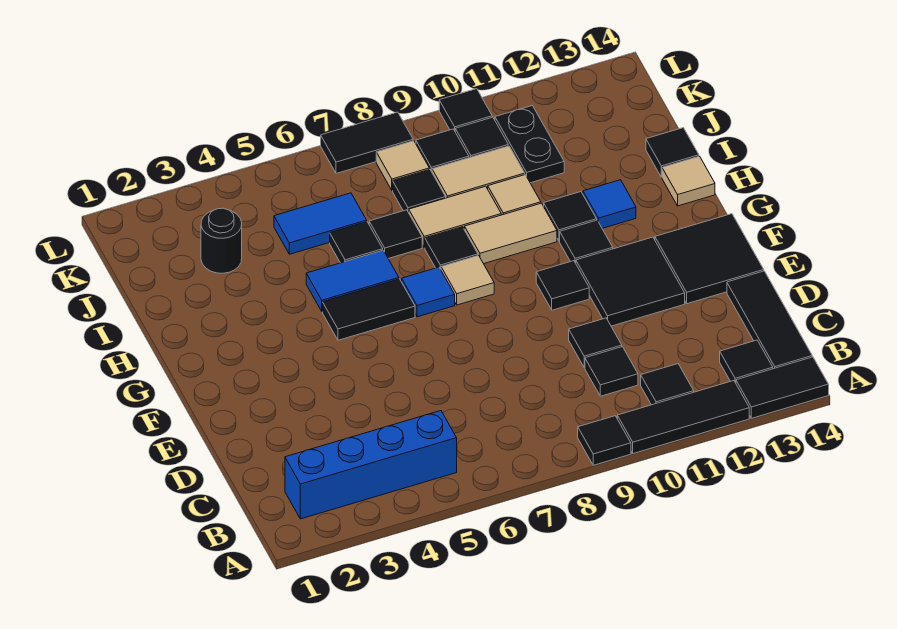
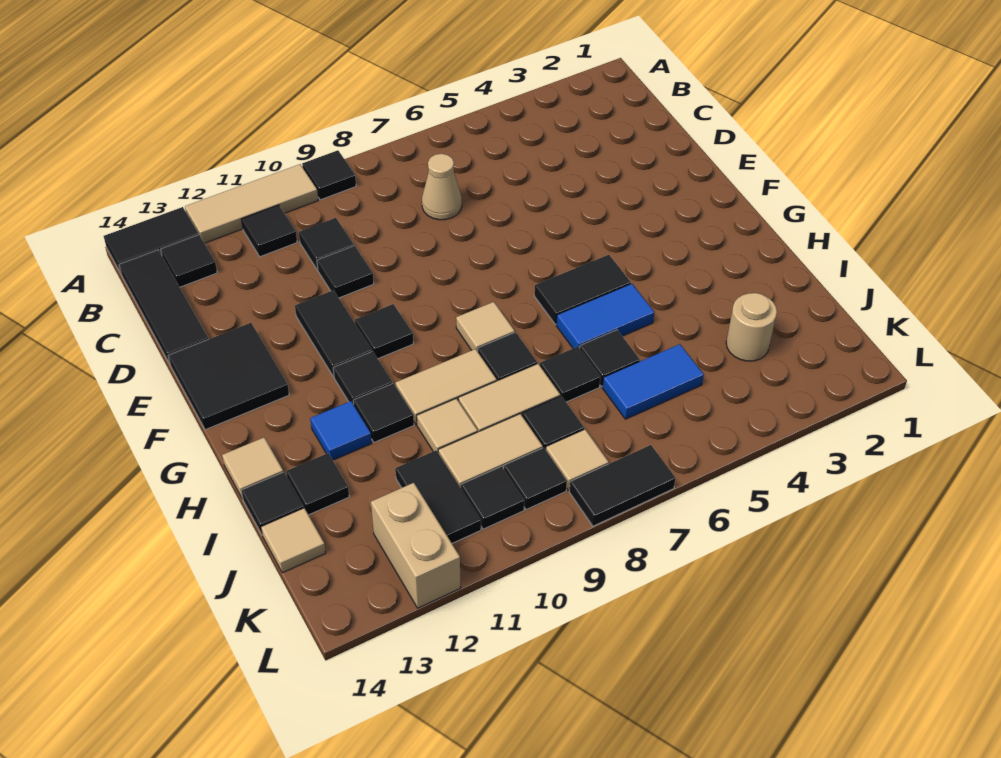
black 1x3 tile [617,381,749,454] -> tan 1x3 tile [185,164,318,243]
blue 1x4 brick [285,411,457,519] -> none
none -> tan 1x1 cone [422,154,462,220]
black 2x2 tile [576,237,685,326] -> black 1x2 tile [295,290,372,377]
blue 1x1 tile [402,267,455,317] -> none
black 1x1 round brick [201,208,242,273] -> tan 1x1 round brick [726,293,777,361]
black 1x2 plate [495,106,564,183] -> black 1x2 tile [395,451,481,543]
none -> tan 1x1 tile [261,508,326,573]
none -> tan 1x2 brick [371,483,461,608]
black 1x1 tile [439,89,492,130] -> black 1x1 tile moved to [286,453,349,515]

